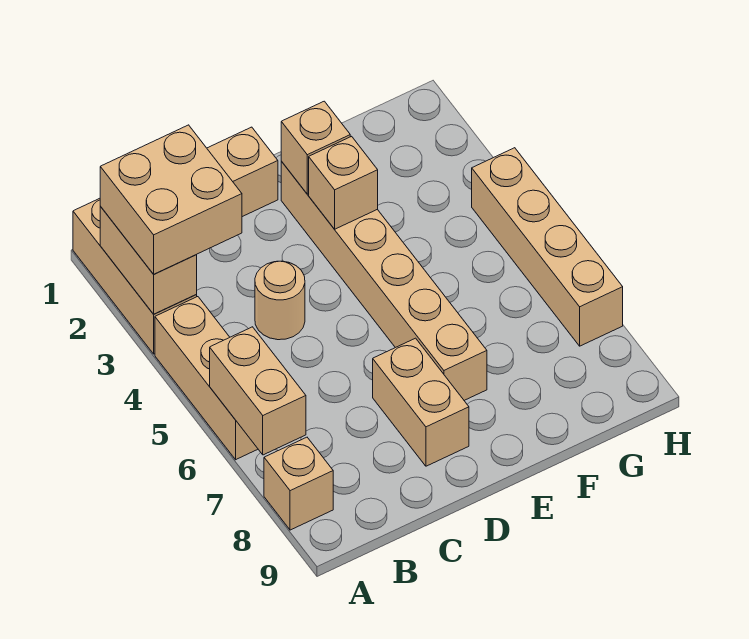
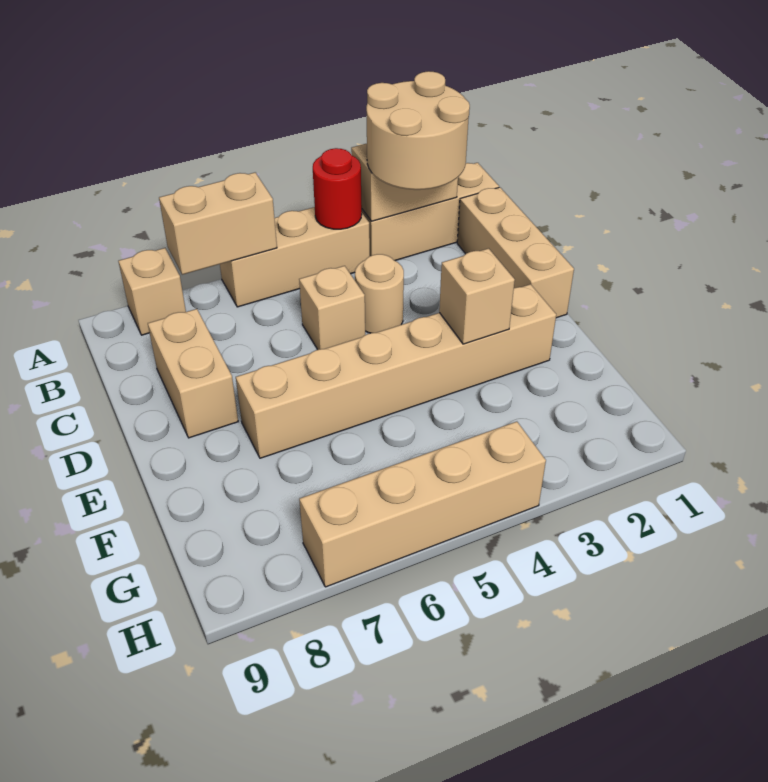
tan 2x2 brick [100,125,242,274] -> tan 2x2 round brick [366,71,470,190]
none -> red 1x1 round brick [313,148,362,229]
tan 1x2 brick [373,338,469,466] -> tan 1x2 brick turned to [148,309,238,438]
tan 1x1 brick [281,101,350,194] -> tan 1x1 brick moved to [299,266,365,350]

